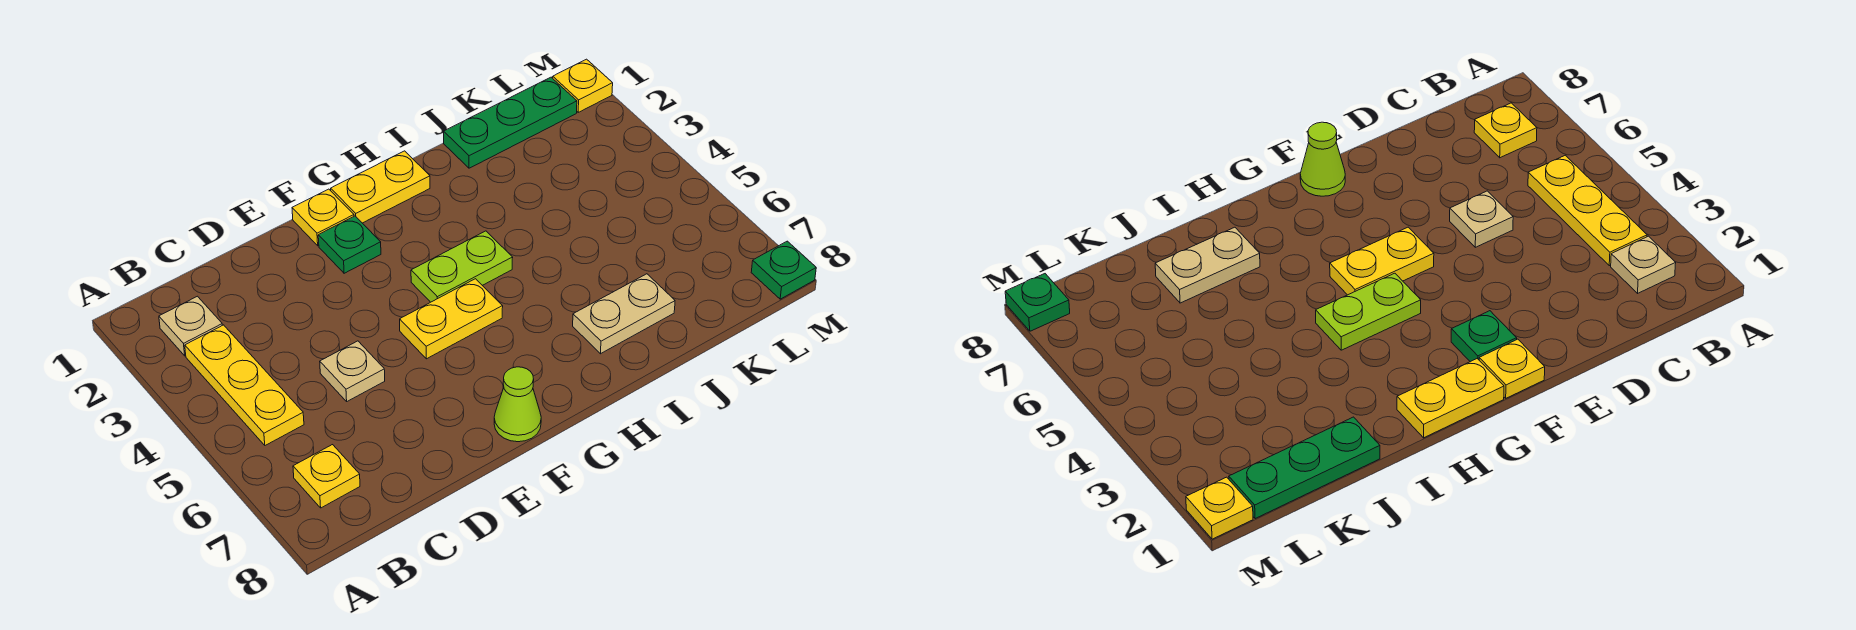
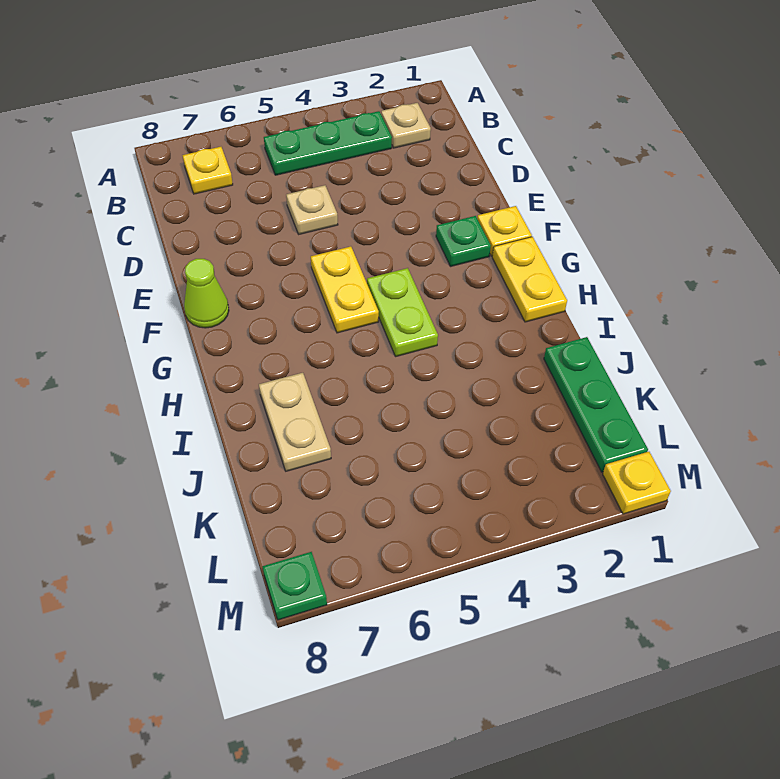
yellow 1x3 plate [185,325,304,445] -> green 1x3 plate [264,111,392,175]

